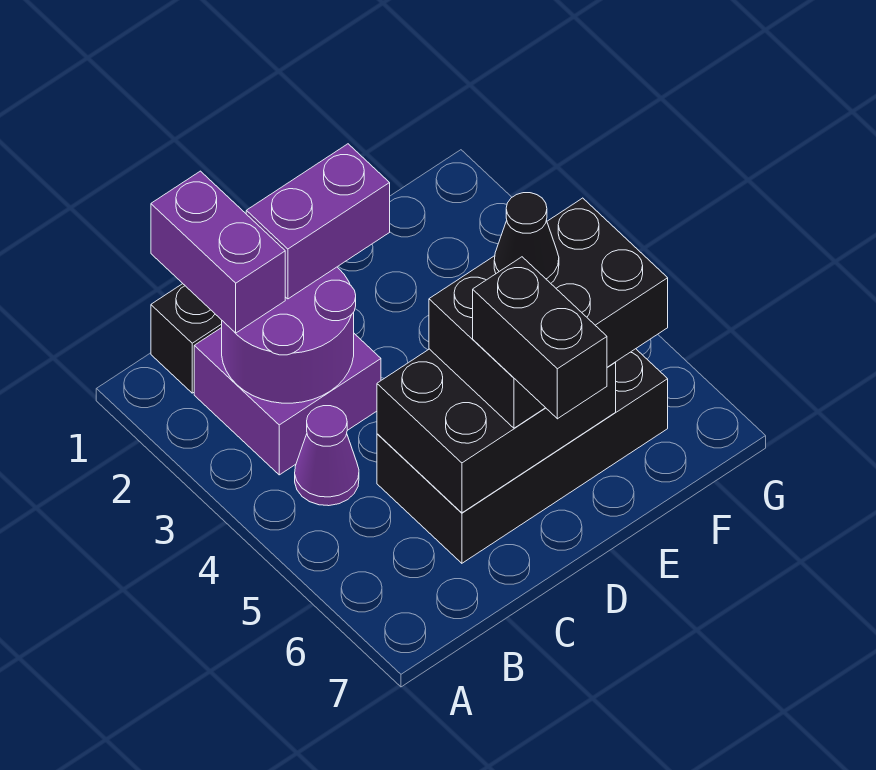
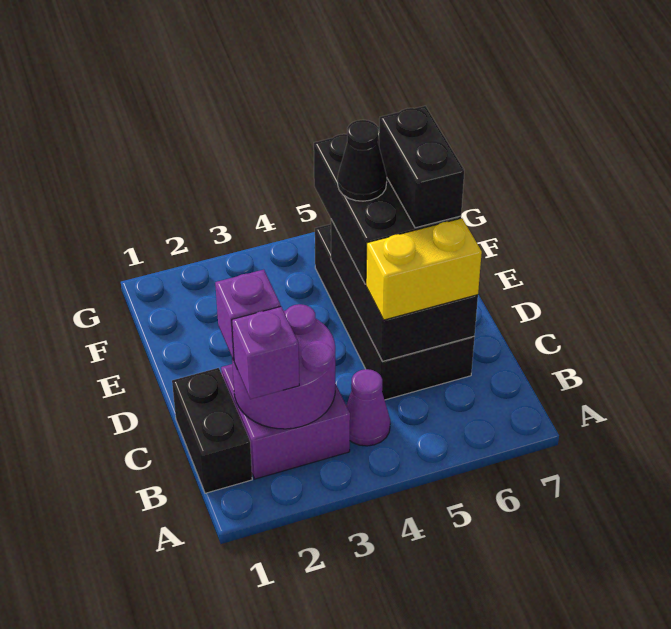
purple 1x2 brick [151,171,285,333] -> purple 1x1 brick [232,307,299,399]
purple 1x2 brick [246,144,390,299] -> purple 1x1 brick [215,270,281,360]
none -> yellow 1x2 brick [366,218,482,320]
black 1x2 brick [473,257,607,419] -> black 1x2 brick turned to [379,106,464,228]

